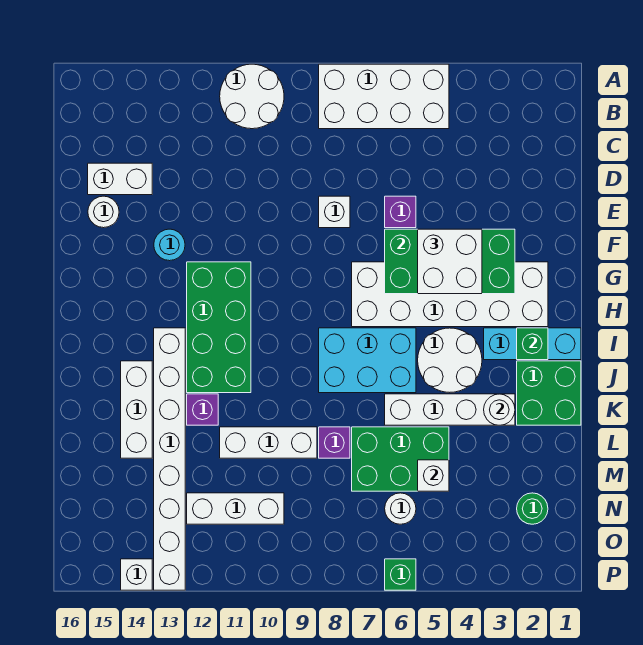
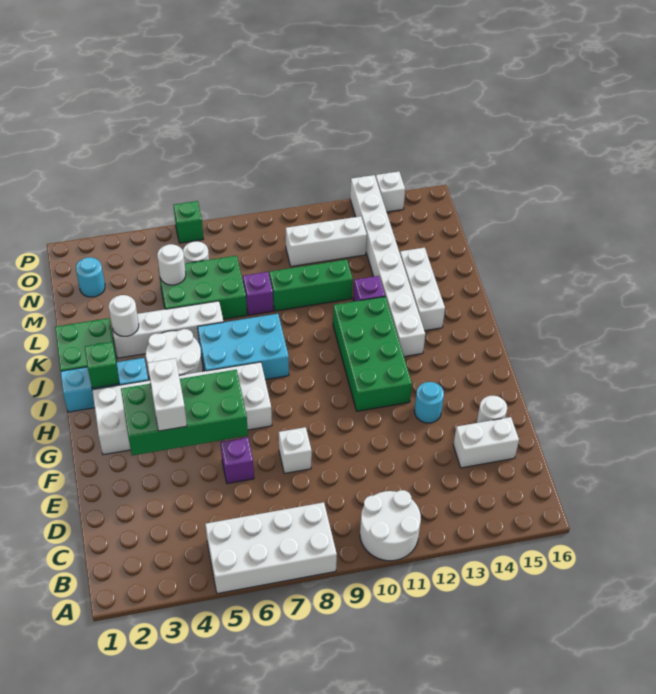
white 2x2 brick [418,229,482,294] -> white 1x2 brick [147,358,187,431]
white 1x3 brick [220,427,317,458] -> green 1x3 brick [269,260,353,311]
white 1x1 brick [418,460,449,491] -> white 1x1 round brick [157,244,186,285]
green 1x1 round brick [517,493,548,524] -> cyan 1x1 round brick [76,257,105,297]

